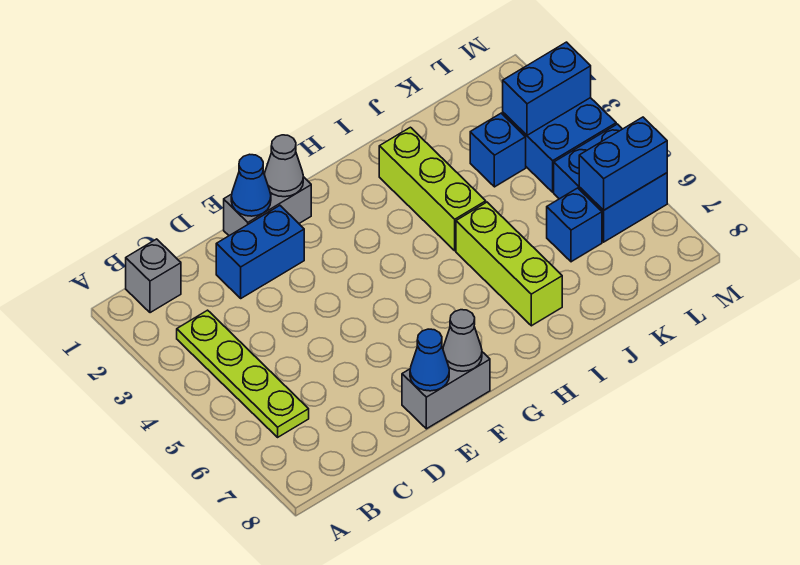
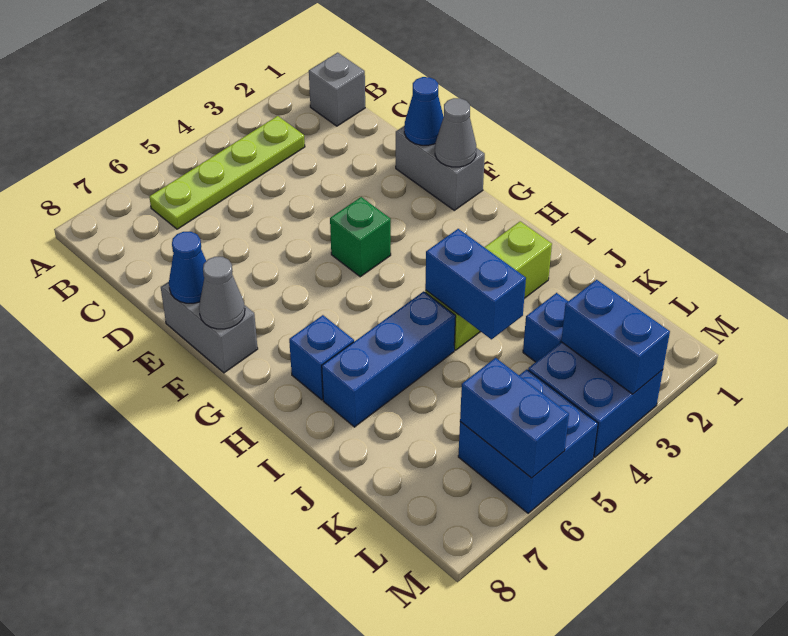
blue 1x2 brick [216,206,304,298] -> blue 1x2 brick moved to [425,229,526,339]
none -> green 1x1 brick [330,197,391,277]
lime 1x3 brick [456,202,562,326] -> blue 1x3 brick [322,291,456,427]
blue 1x1 brick [547,188,602,262] -> blue 1x1 brick moved to [289,315,354,400]

